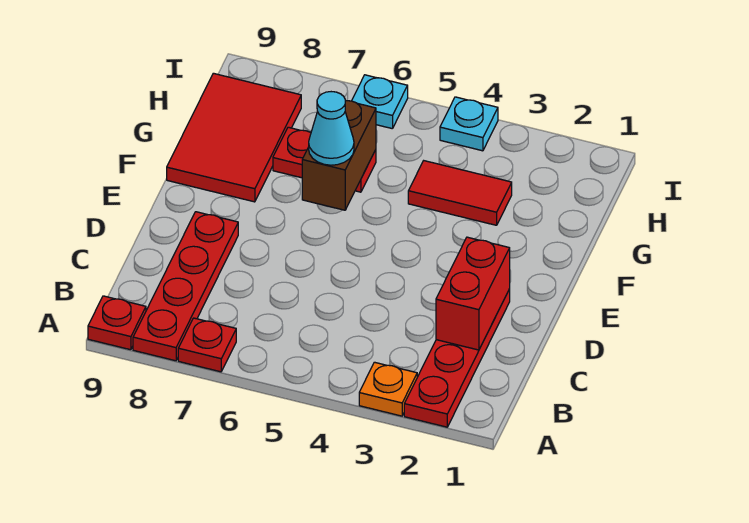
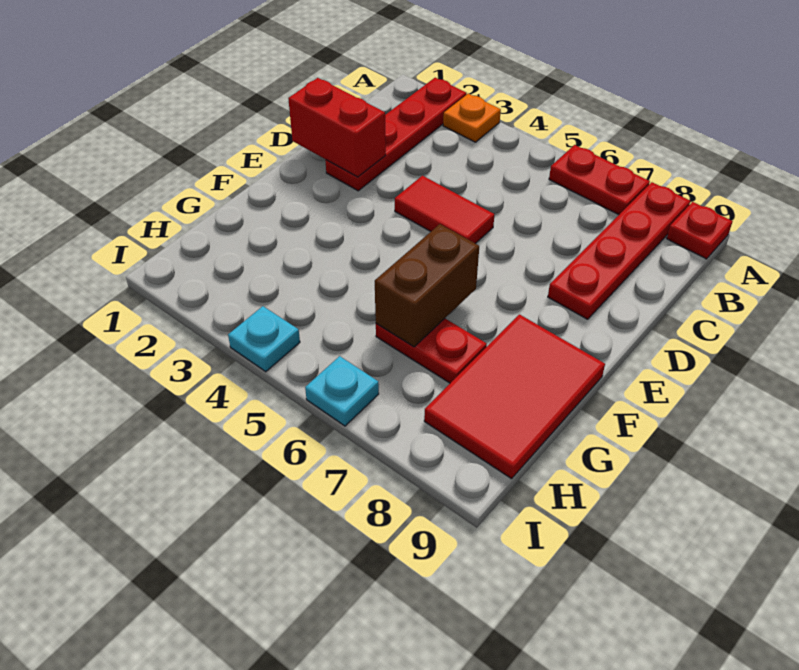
red 1x1 plate [178,318,236,372] -> red 1x2 plate [549,145,650,215]
red 1x2 brick [436,237,510,350] -> red 1x2 brick turned to [288,78,386,177]
cyan 1x1 cone [309,92,354,165] -> none
red 1x2 tile [408,161,512,225] -> red 1x2 tile moved to [395,176,495,244]

